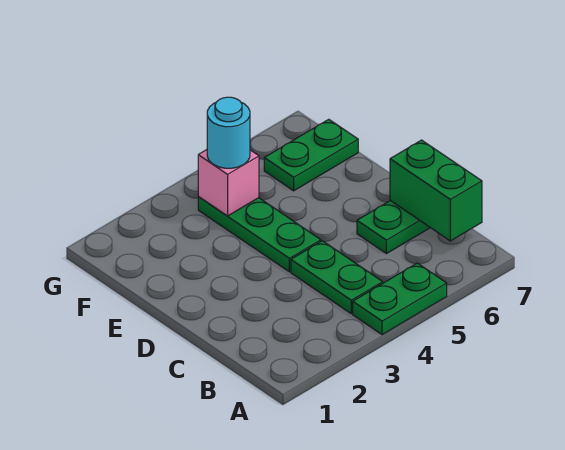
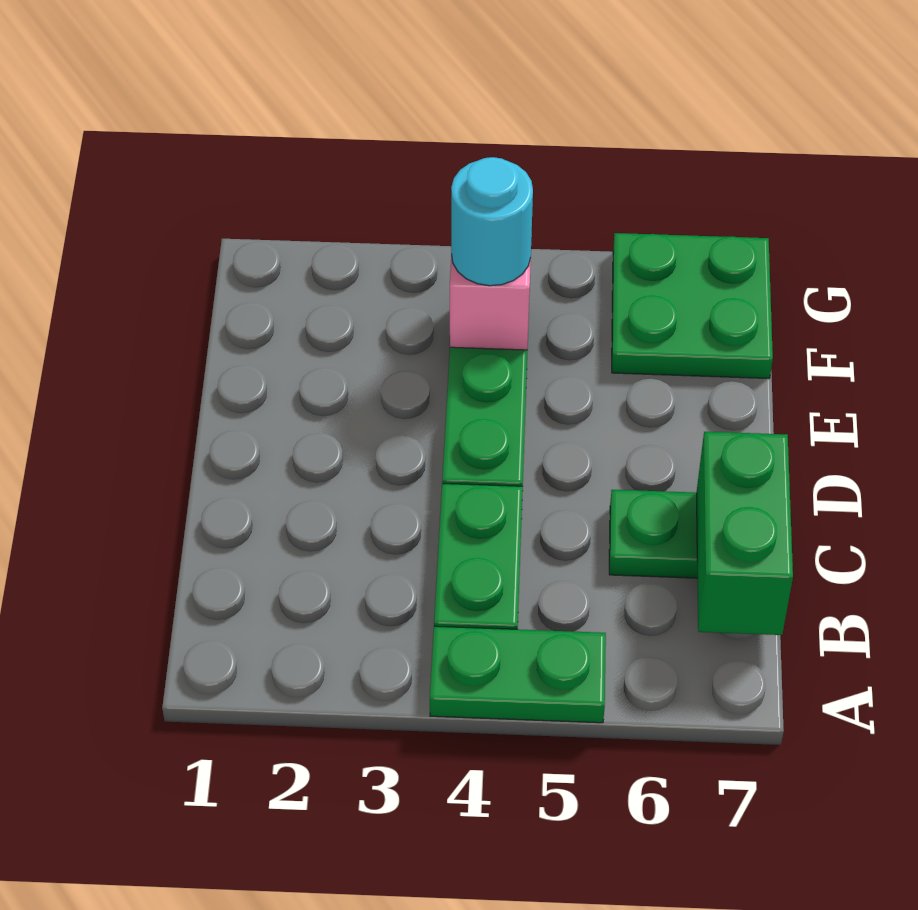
green 1x2 plate [264,119,358,191] -> green 2x2 plate [612,233,773,379]

